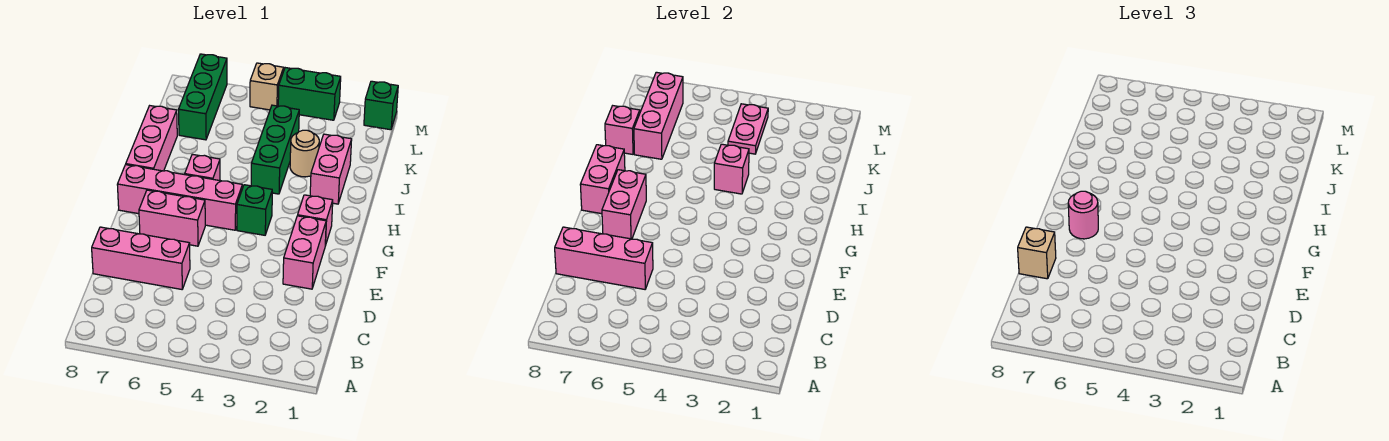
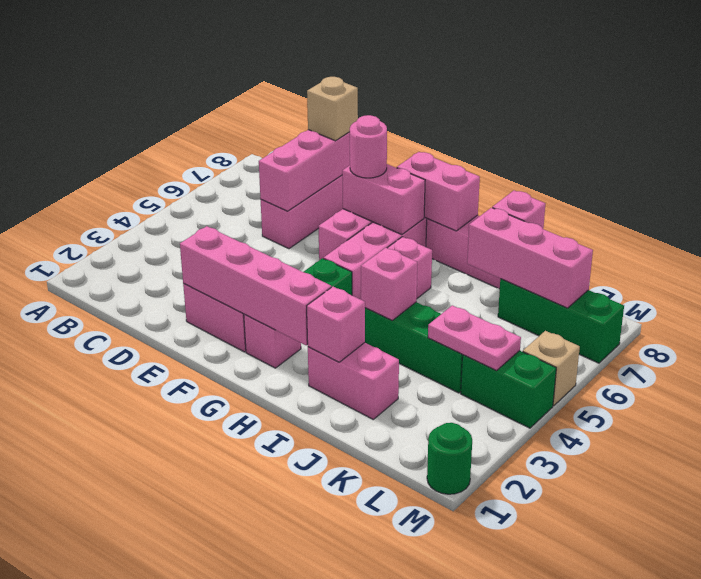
none -> pink 1x4 brick [180,226,331,345]
none -> pink 1x1 brick [307,287,365,362]
tan 1x1 round brick [290,130,319,177] -> none
green 1x1 brick [364,81,398,130] -> green 1x1 round brick [427,423,472,494]
green 1x2 brick [278,68,341,120] -> green 1x2 brick turned to [461,351,556,428]

